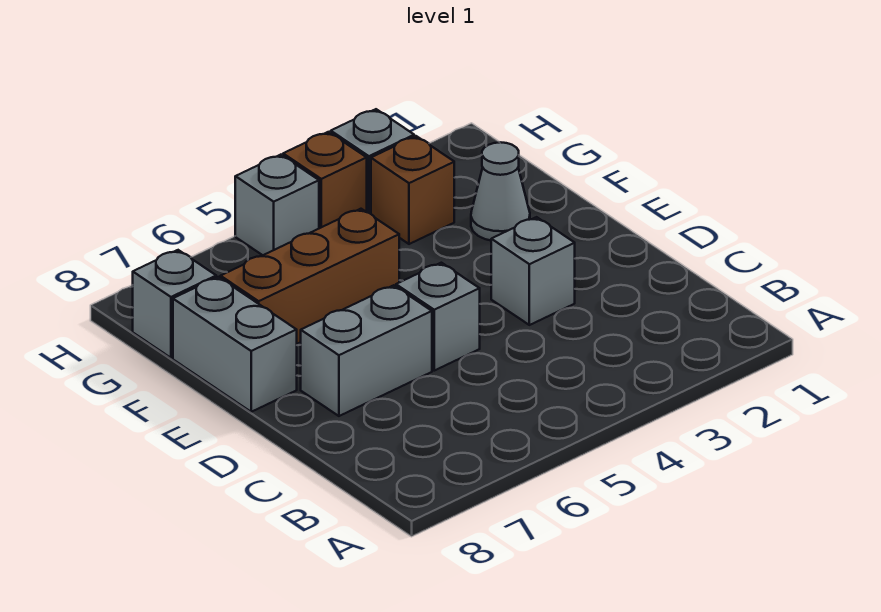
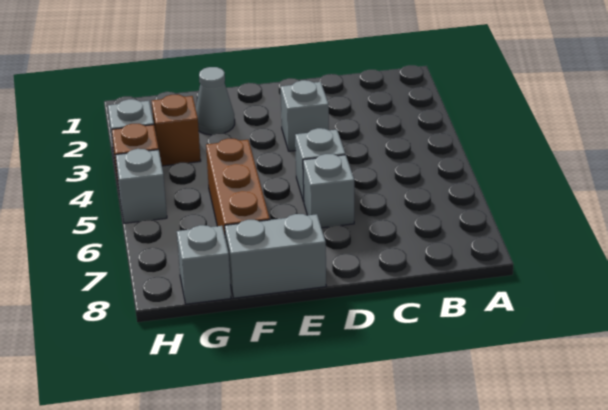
grey 1x2 brick [301,285,432,416] -> grey 1x1 brick [303,154,354,228]

